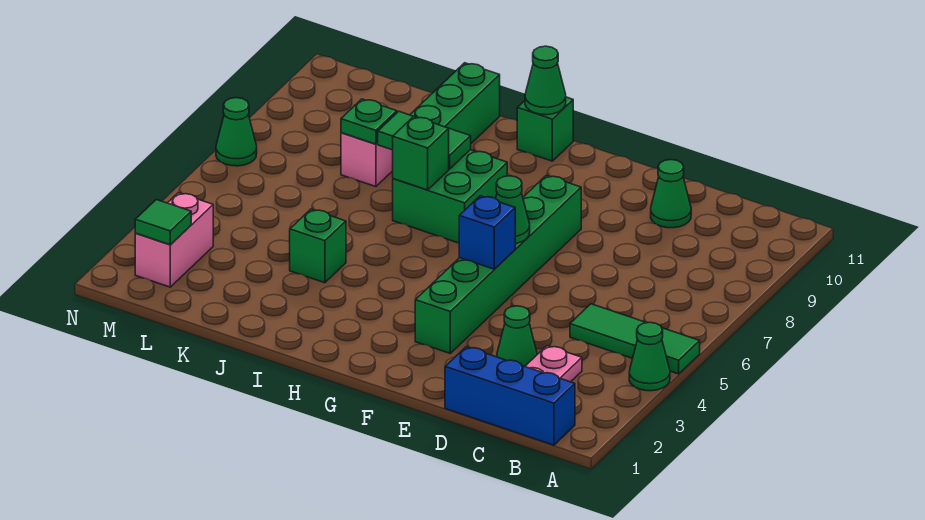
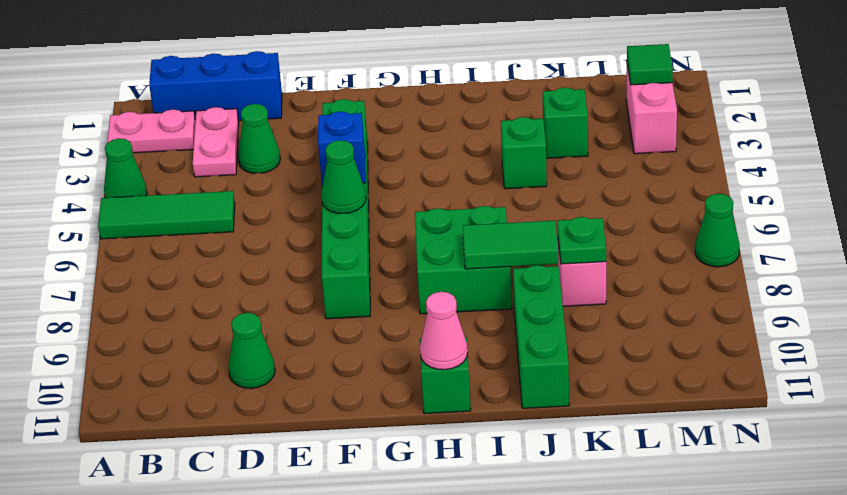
none -> pink 1x2 plate [107,109,195,153]
green 1x1 cone [525,46,566,115] -> pink 1x1 cone [420,292,468,370]
green 1x1 brick [393,116,449,190] -> green 1x1 brick moved to [543,87,588,158]

